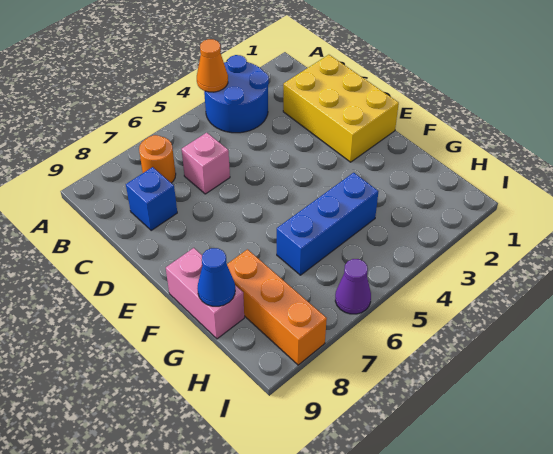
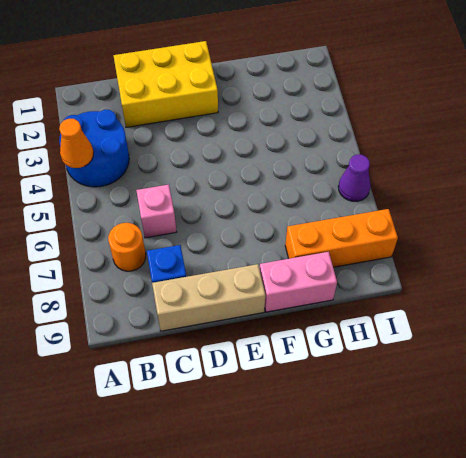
none -> tan 1x3 brick [152,264,265,331]
blue 1x3 brick [277,173,378,275] -> none
blue 1x1 cone [197,248,235,306] -> none

